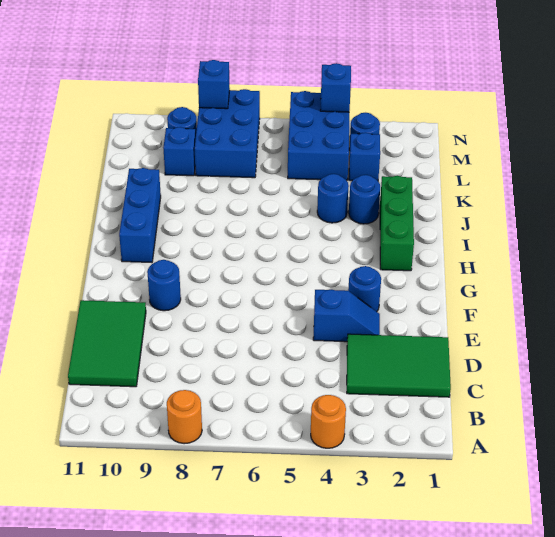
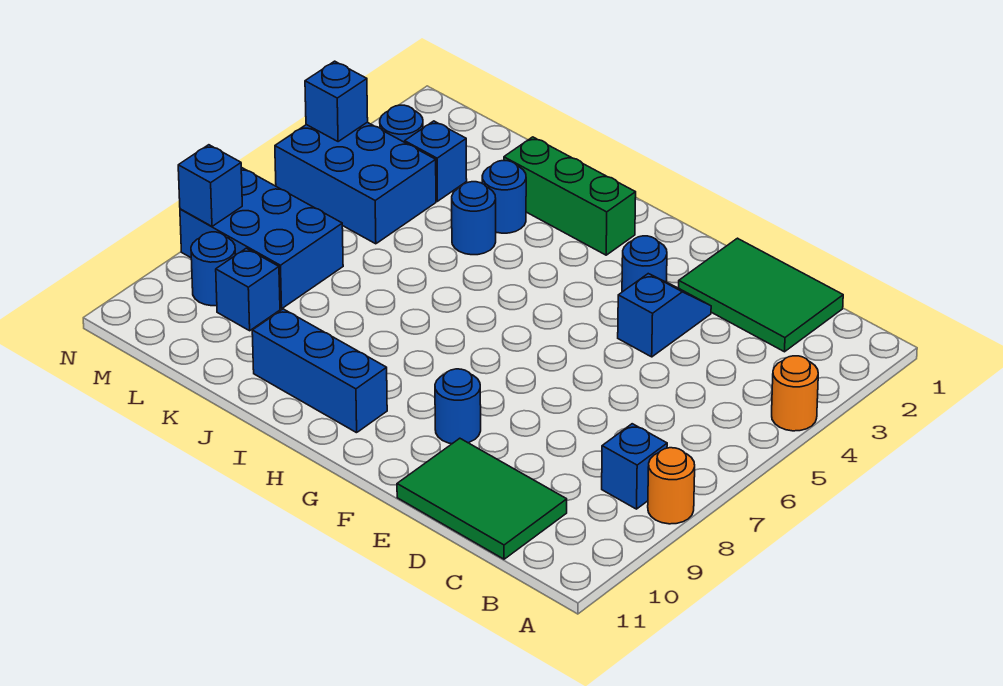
none -> blue 1x1 brick [602,424,667,509]
green 2x3 tile [347,334,451,397] -> green 2x3 tile turned to [679,238,843,352]

